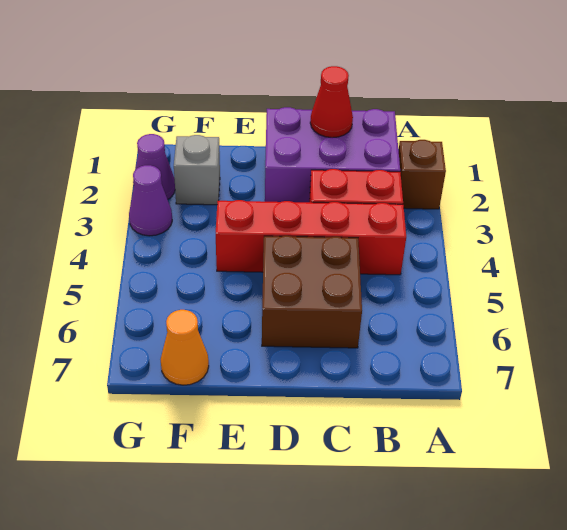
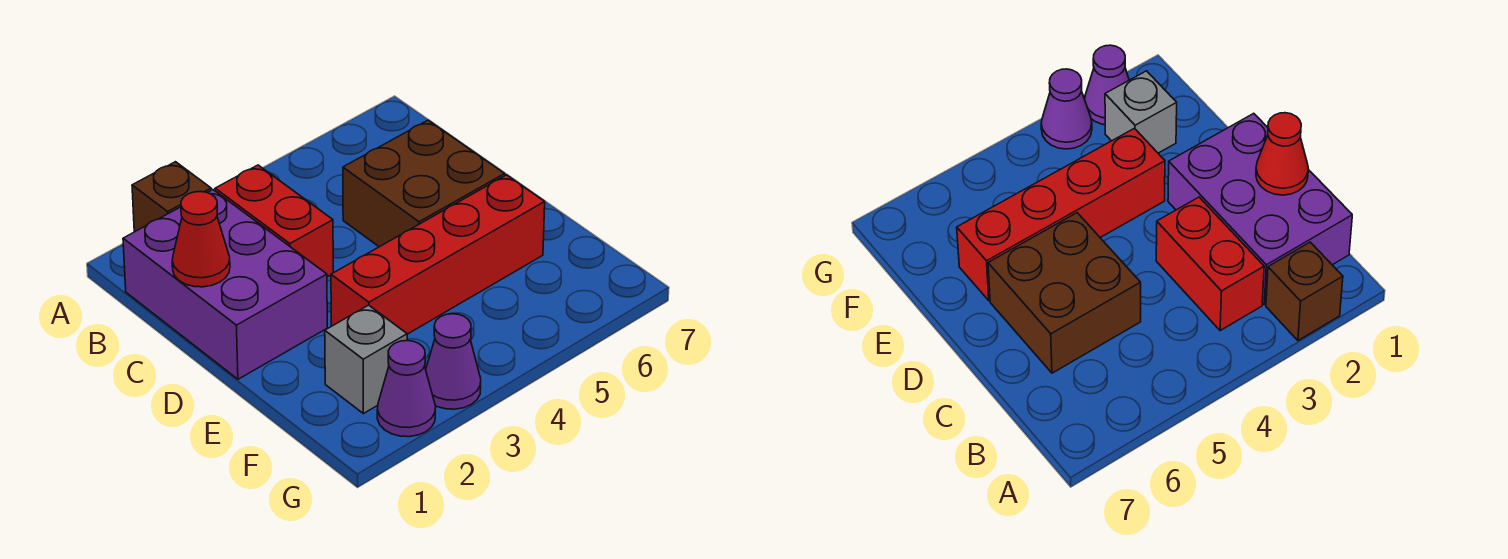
red 1x4 brick [216,200,406,275] -> red 1x4 brick turned to [331,175,545,334]
orange 1x1 cone [161,310,209,385] -> none

